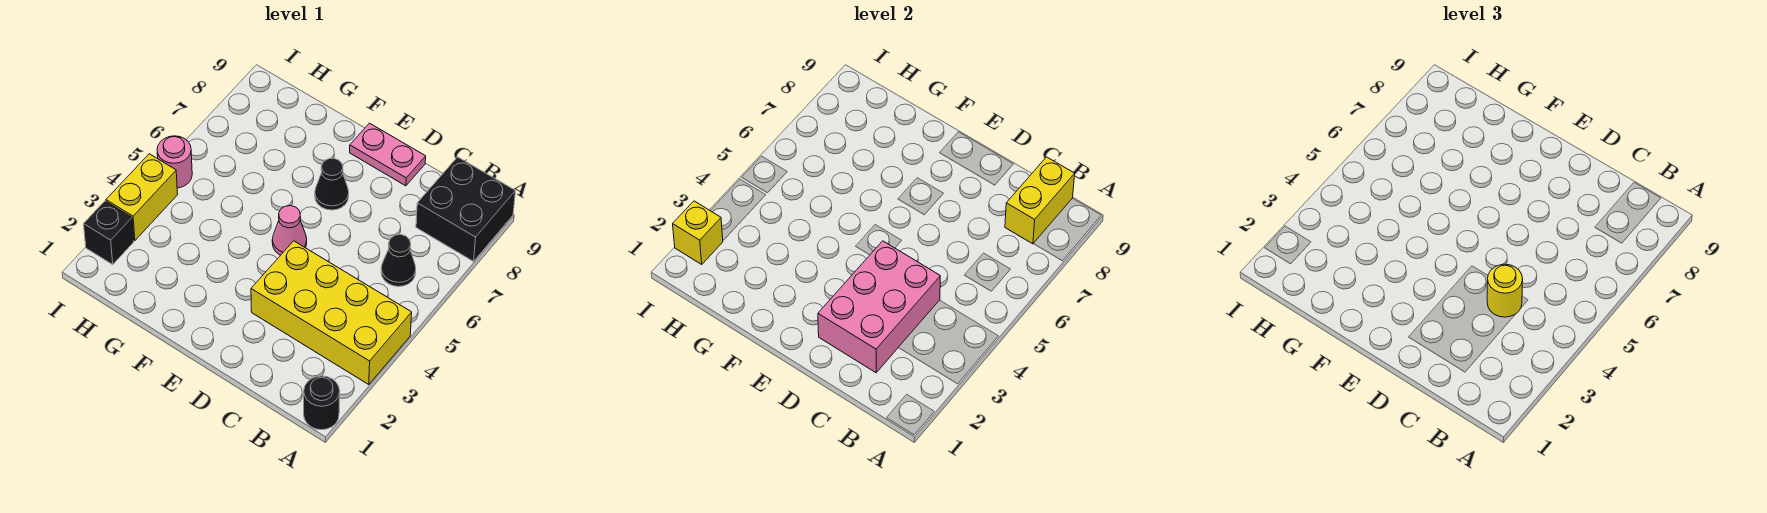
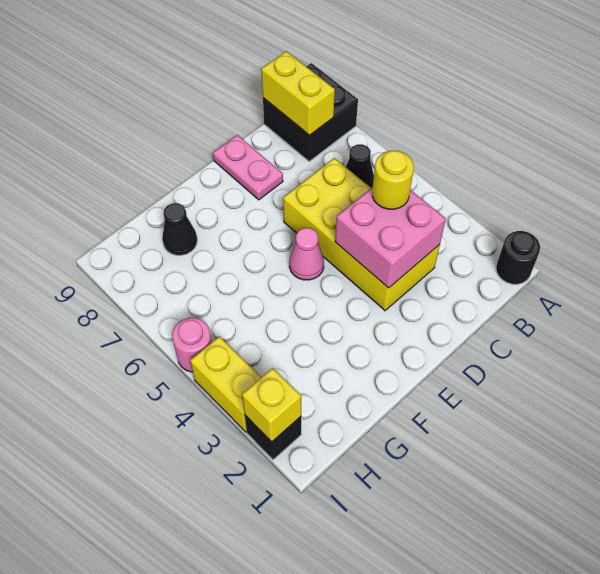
yellow 2x4 brick [251,241,412,384] -> yellow 2x4 brick turned to [283,158,440,311]
pink 2x3 brick [818,241,940,373] -> pink 2x2 brick [335,187,446,288]
pink 1x2 plate [350,123,426,186] -> pink 1x2 plate turned to [213,135,283,200]
black 1x1 cone [315,158,349,210] -> black 1x1 cone moved to [162,203,197,255]

